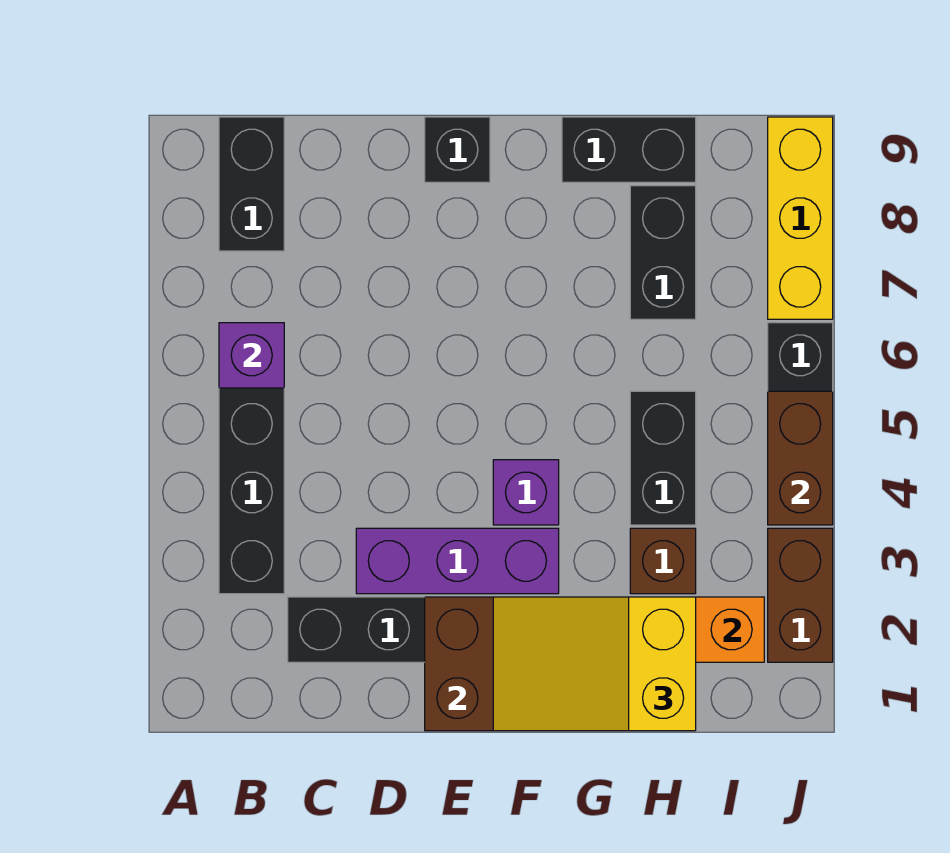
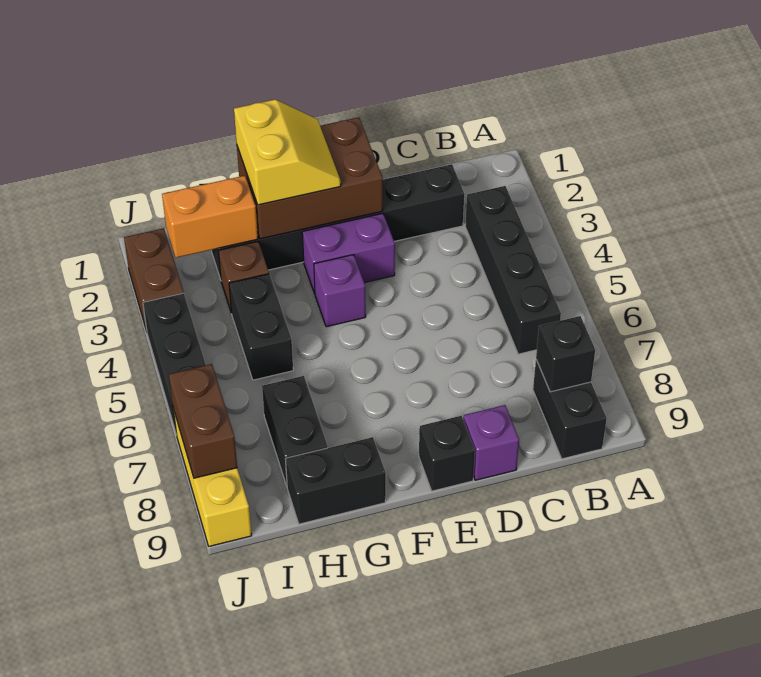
purple 1x1 brick [219,323,284,388] -> purple 1x1 brick moved to [463,405,519,480]
none -> black 1x1 brick [536,316,595,392]
purple 1x3 brick [356,528,559,594] -> purple 1x2 brick [302,213,395,294]
yellow 2x3 slope [493,597,696,731] -> yellow 2x2 slope [234,100,341,205]
brown 1x2 brick [768,391,833,525] -> brown 1x2 brick moved to [169,364,237,478]

